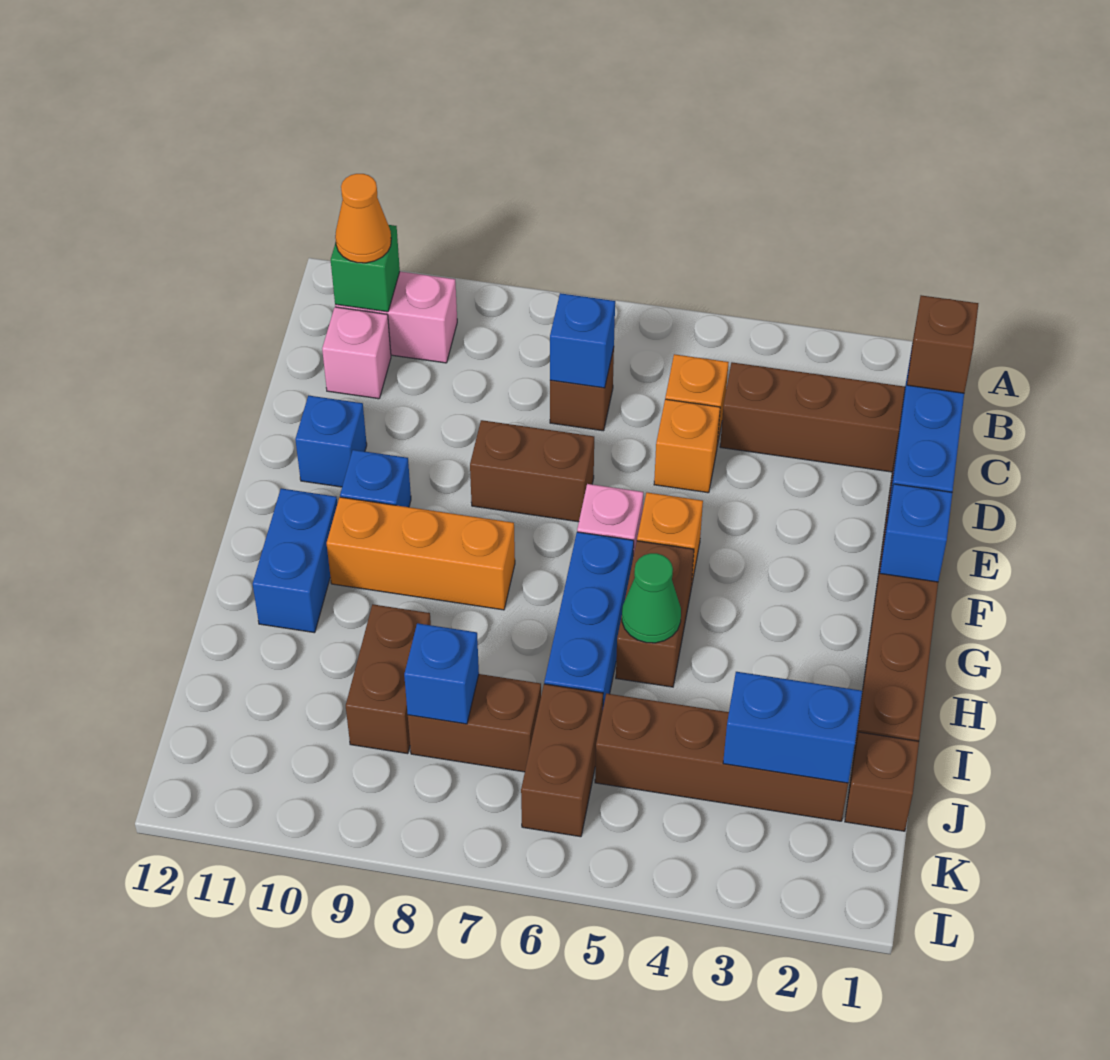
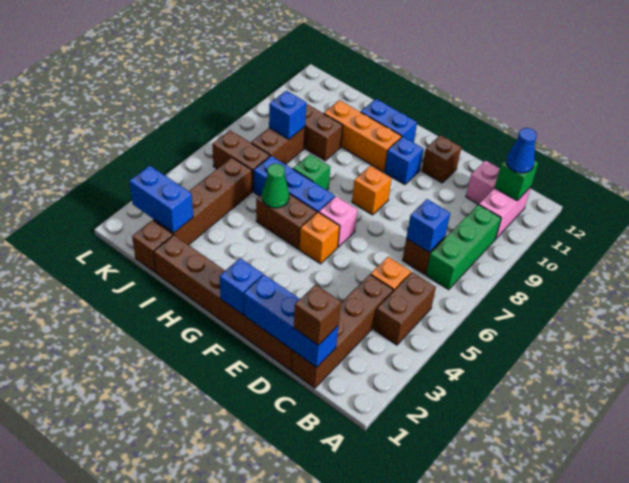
none -> green 1x3 brick [426,204,501,290]
orange 1x1 cone [335,174,391,263] -> blue 1x1 cone [506,128,537,173]
orange 1x1 brick [654,399,720,493] -> orange 1x1 brick moved to [352,165,392,215]
brown 1x2 brick [470,420,594,522] -> brown 1x2 brick moved to [374,272,436,345]
blue 1x1 brick [295,396,367,487] -> brown 1x1 brick [422,135,461,183]
orange 1x3 brick [327,497,515,610] -> orange 1x3 brick turned to [324,100,402,172]
none -> green 1x1 brick [293,154,330,190]
blue 1x2 brick [723,672,862,783] -> blue 1x2 brick turned to [129,165,193,233]

